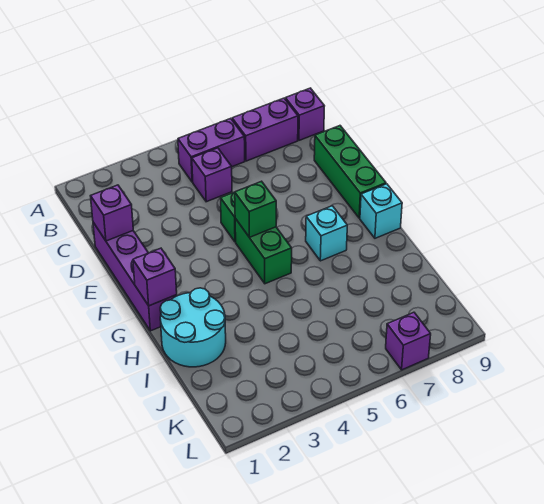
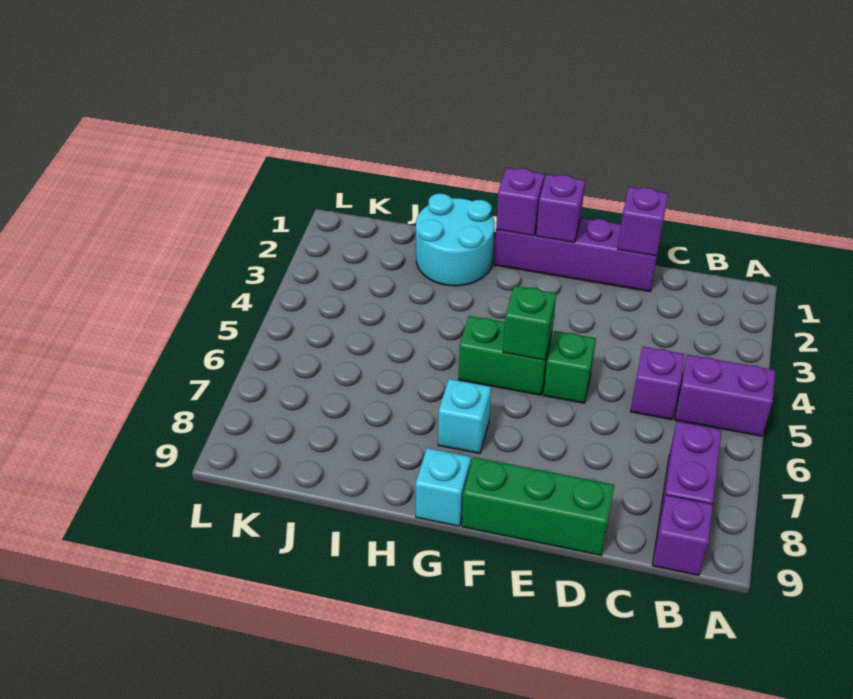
purple 1x2 brick [178,118,245,182] -> purple 1x2 brick turned to [675,354,775,436]
purple 1x1 brick [386,312,431,370] -> purple 1x1 brick moved to [536,174,585,242]

